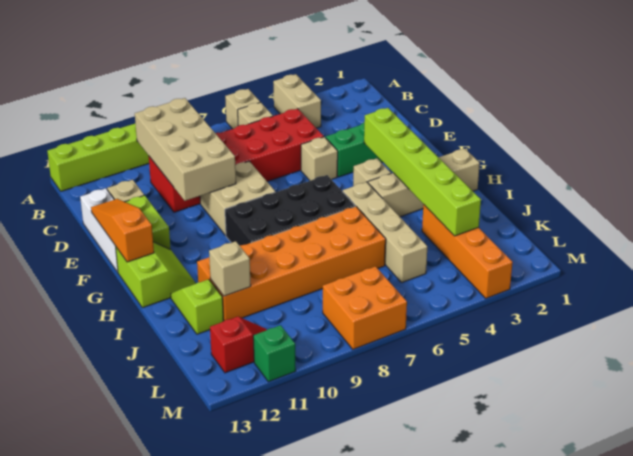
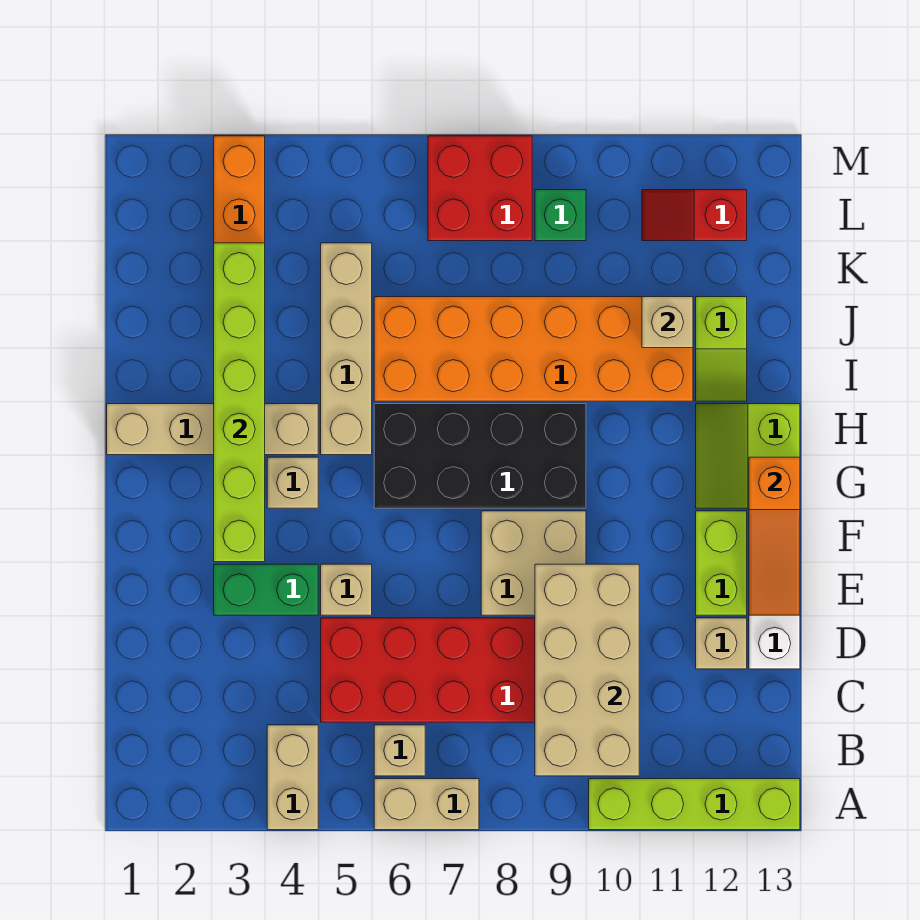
tan 1x1 brick [225,89,260,129] -> tan 1x2 brick [374,779,479,830]
orange 2x2 brick [323,266,407,349] -> red 2x2 brick [428,136,532,241]
green 1x1 brick [253,325,296,382] -> green 1x1 brick moved to [535,190,586,241]

